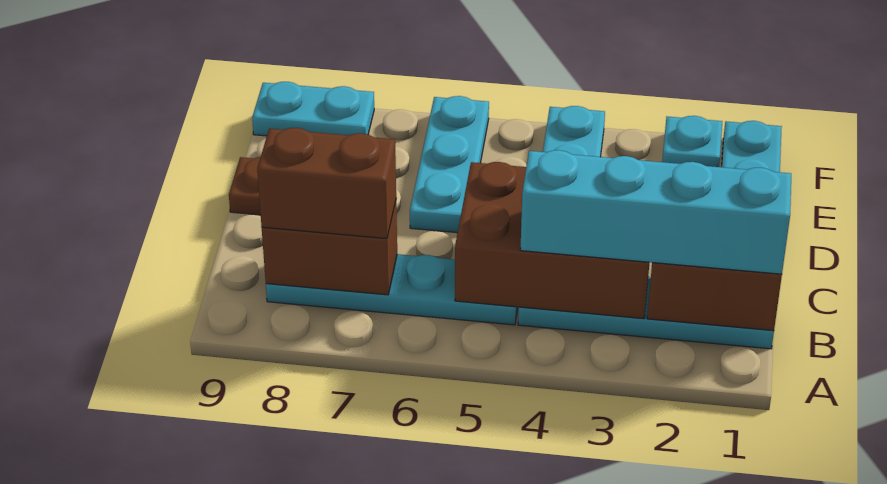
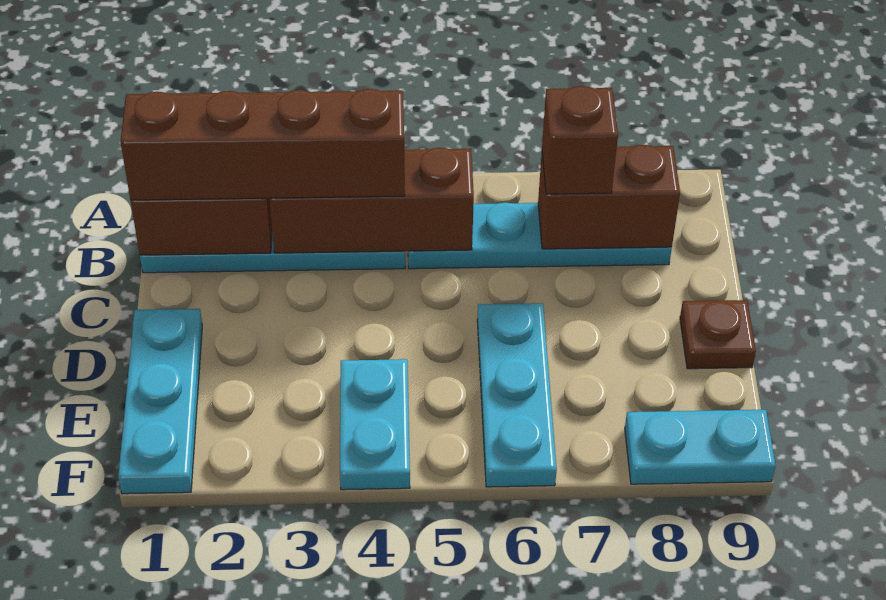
cyan 1x4 brick [520,150,791,274] -> brown 1x4 brick [121,89,405,200]
brown 2x3 brick [455,162,650,319] -> brown 1x3 brick [269,148,474,253]
brown 1x2 brick [257,128,396,239] -> brown 1x1 brick [542,86,618,194]
cyan 1x1 plate [662,116,722,167] -> none

